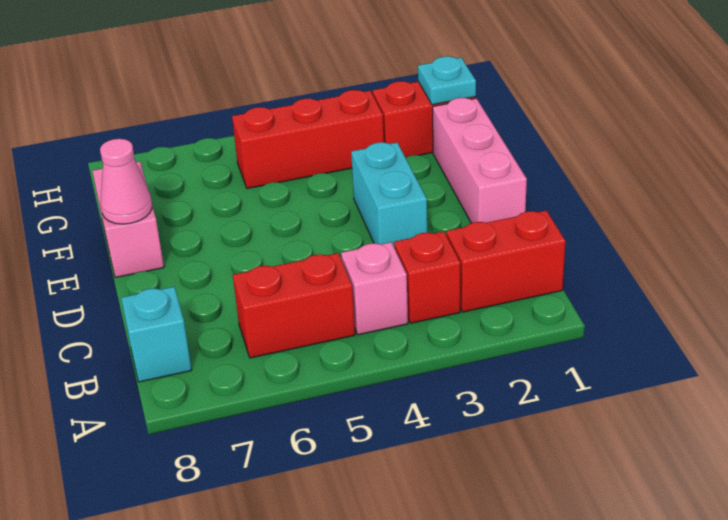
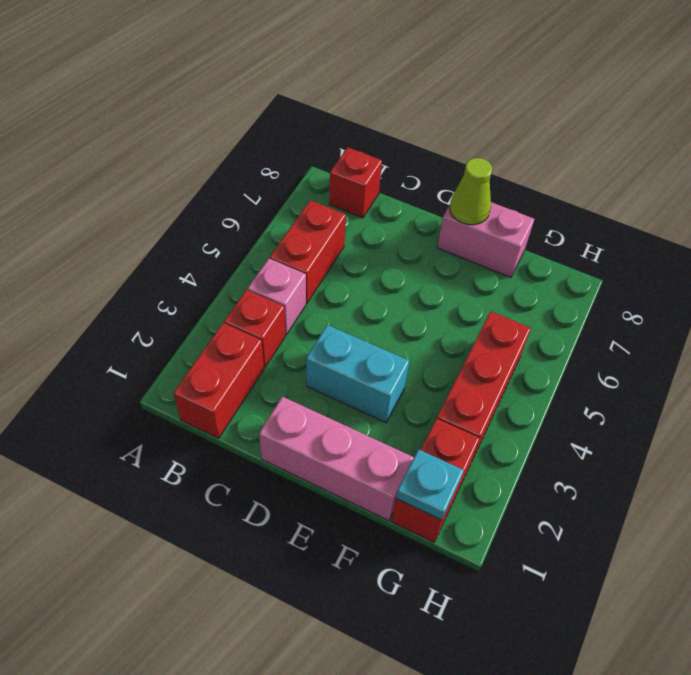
cyan 1x1 brick [121,287,192,382] -> red 1x1 brick [329,147,382,218]
pink 1x1 cone [100,139,152,224] -> lime 1x1 cone [450,158,492,225]

